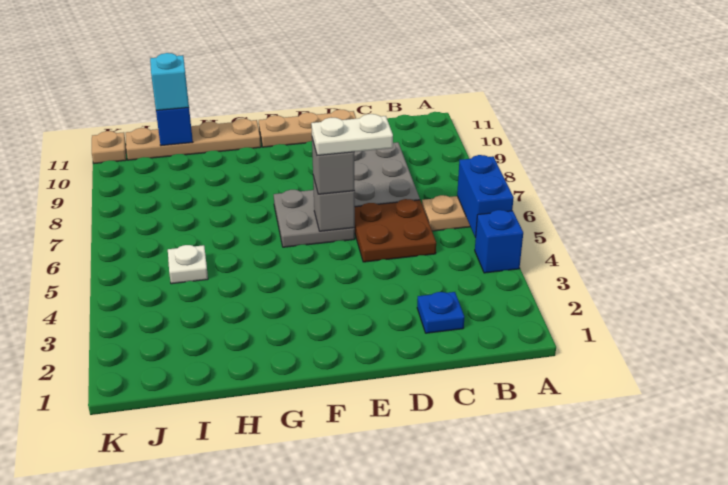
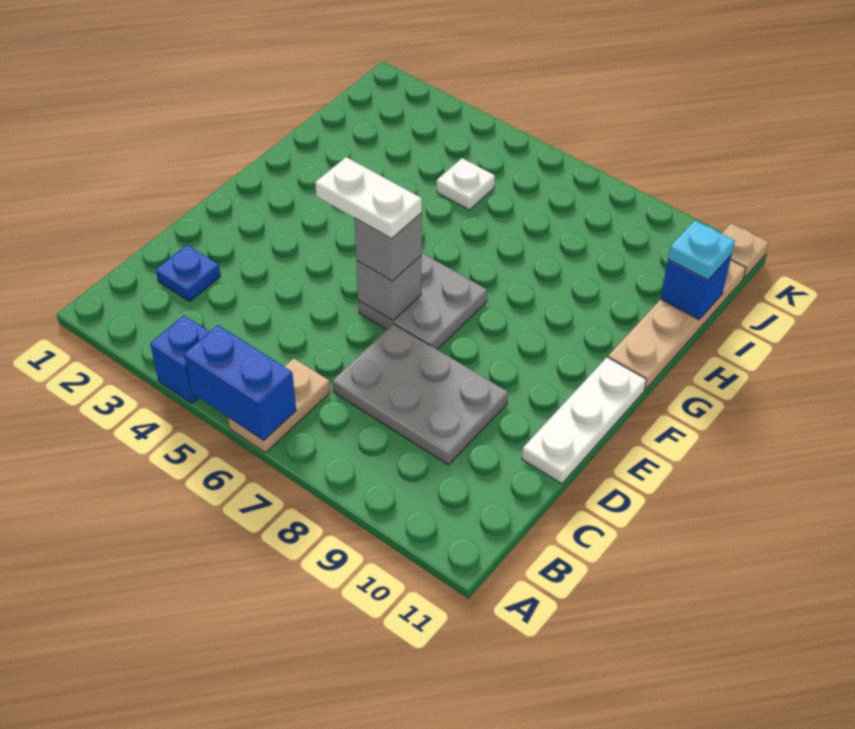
brown 2x2 plate [355,199,436,262] -> none
white 1x2 plate [311,114,393,155] -> white 1x2 plate turned to [315,157,422,239]
tan 1x3 plate [259,109,356,147] -> white 1x3 plate [522,357,646,484]
cyan 1x1 brick [150,53,189,110] -> cyan 1x1 plate [668,221,735,280]

